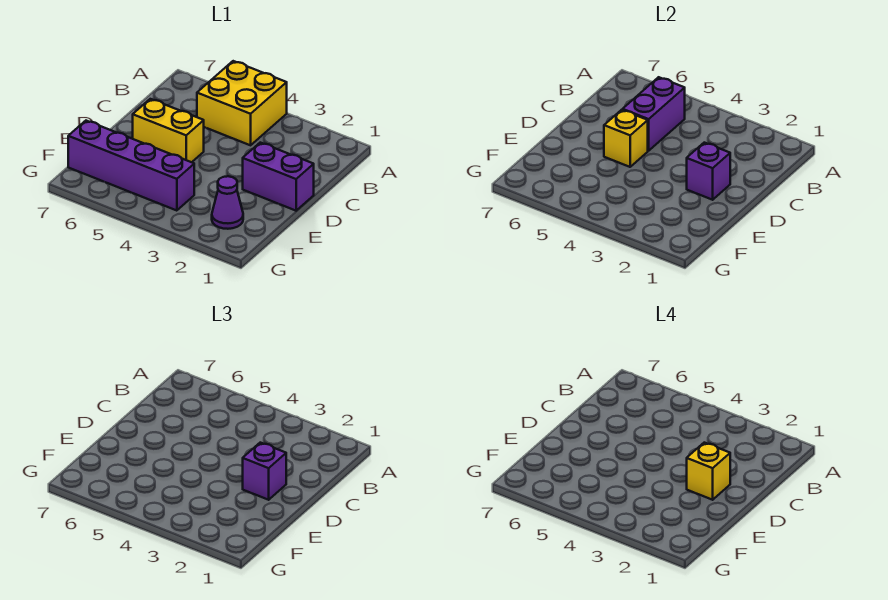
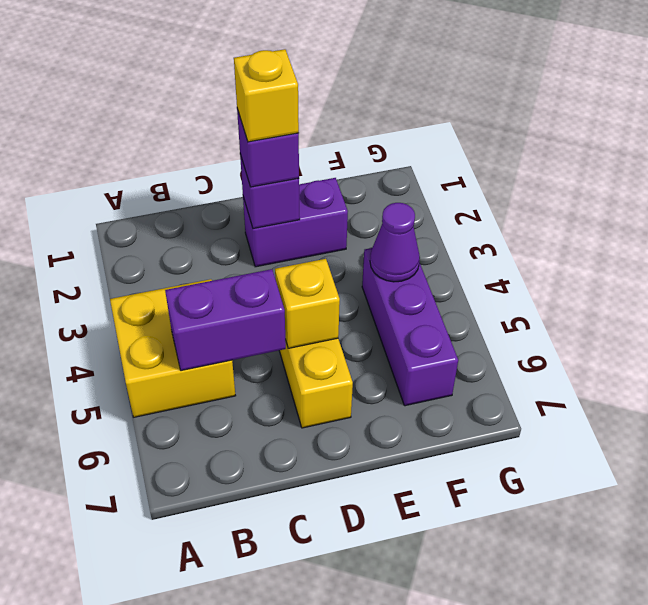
purple 1x2 brick [243,143,314,211] -> purple 1x2 brick turned to [243,178,348,267]
purple 1x1 cone [212,176,243,229] -> purple 1x1 cone moved to [370,203,420,282]
purple 1x4 brick [68,121,194,211] -> purple 1x3 brick [362,248,458,406]

